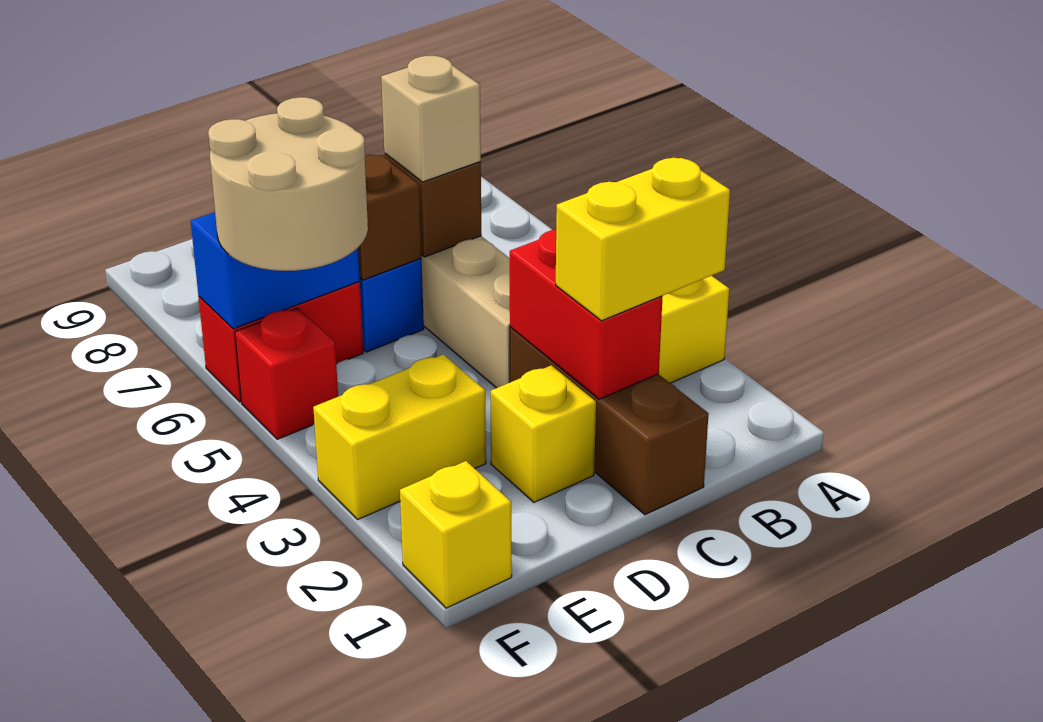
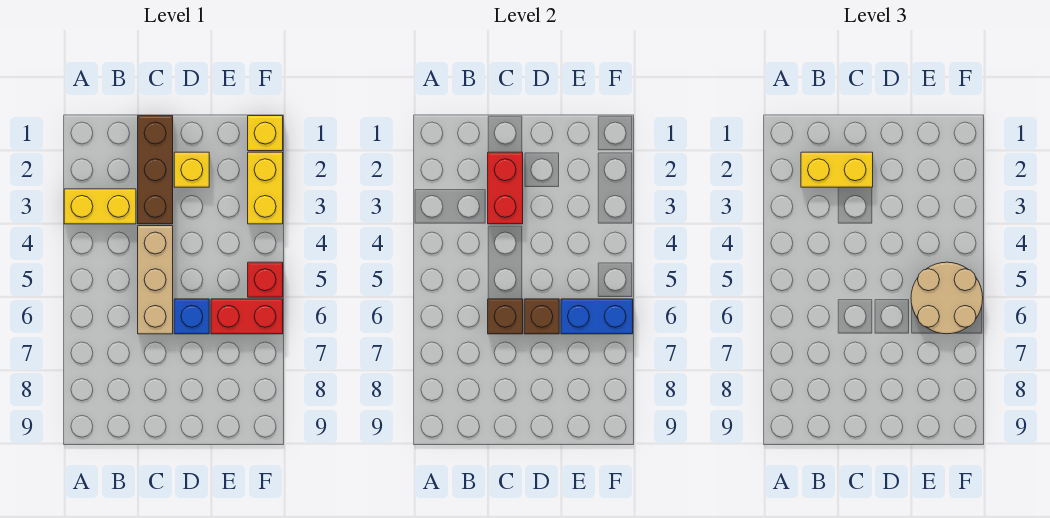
tan 1x1 brick [381,56,481,182] -> none
yellow 1x2 brick [313,354,486,519] -> yellow 1x2 brick turned to [248,152,283,224]

